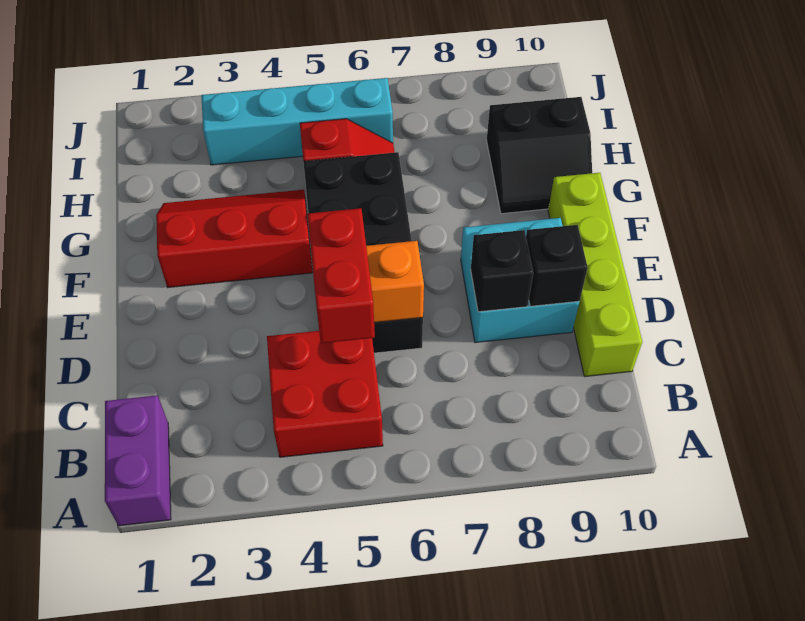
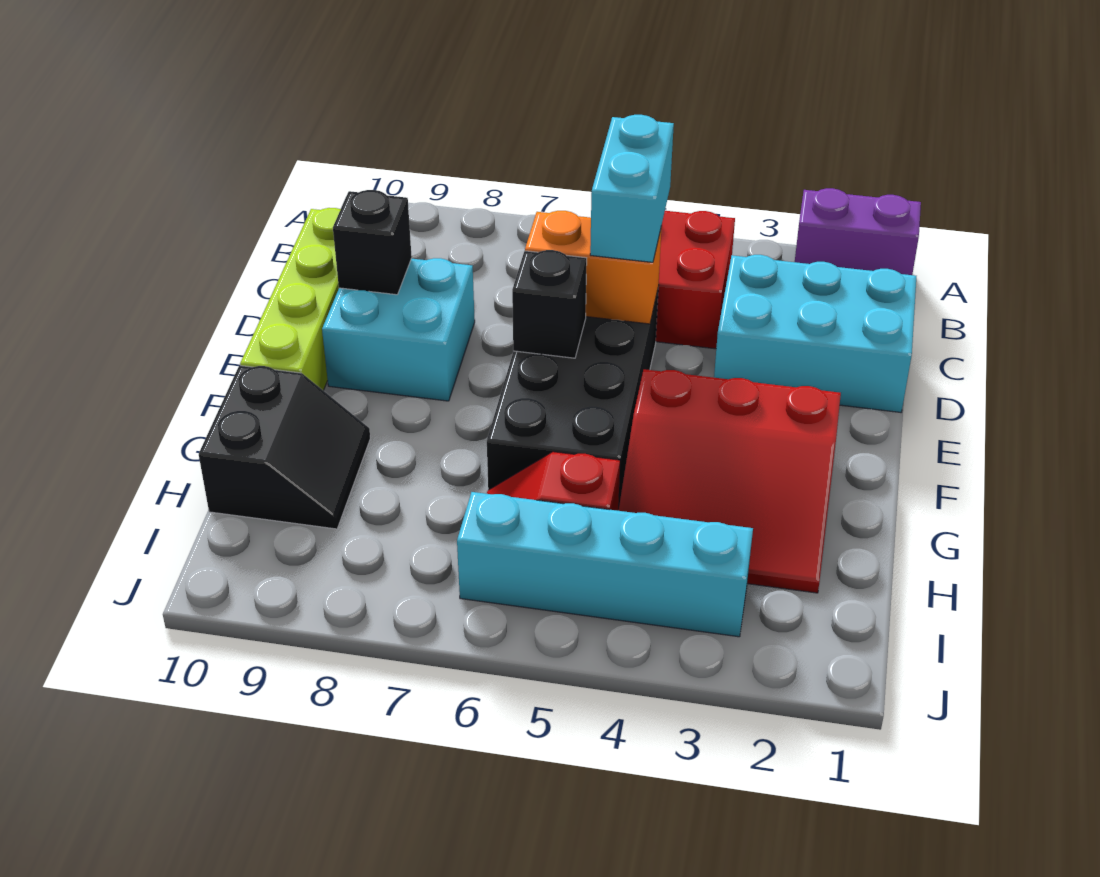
purple 1x2 brick [105,395,171,526] -> purple 1x2 brick turned to [795,188,921,275]
none -> cyan 2x3 brick [714,255,916,412]
red 1x2 brick [307,208,375,343] -> cyan 1x2 brick [590,115,674,262]
black 1x1 brick [471,230,533,312] -> black 1x1 brick moved to [512,250,587,358]
red 2x3 slope [156,190,312,288] -> red 3x3 slope [619,369,841,593]
black 2x2 slope [487,97,592,214] -> black 2x2 slope turned to [199,365,370,529]

